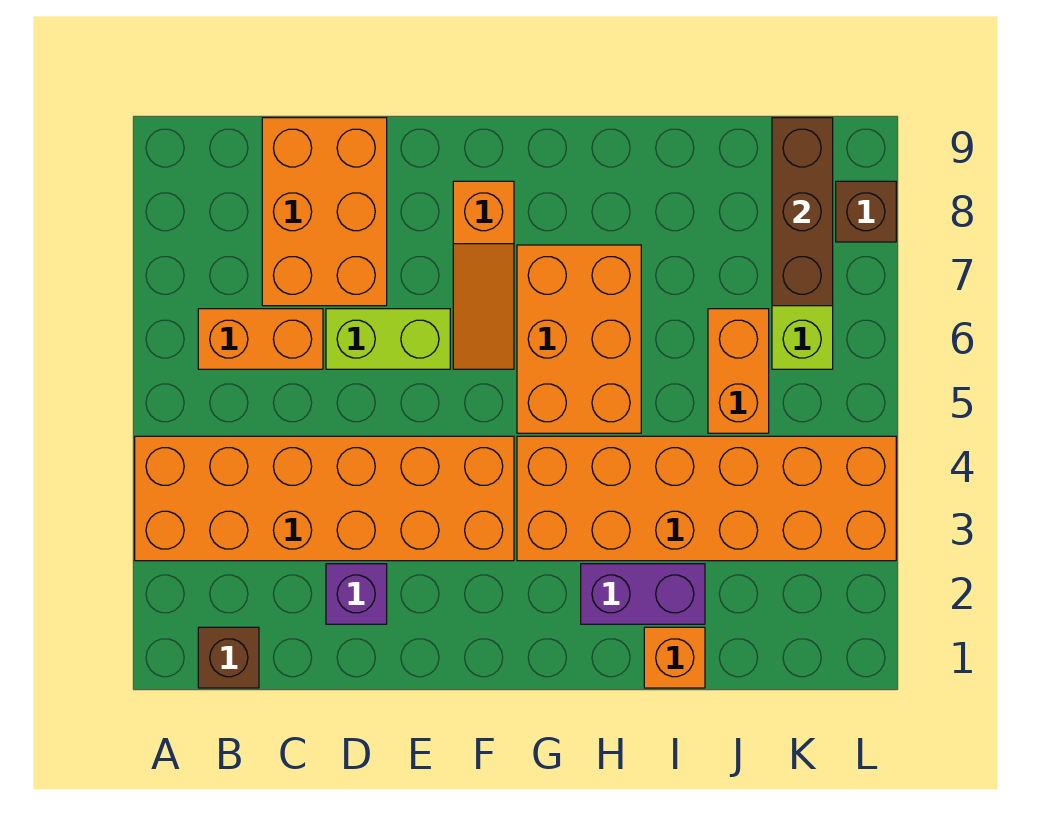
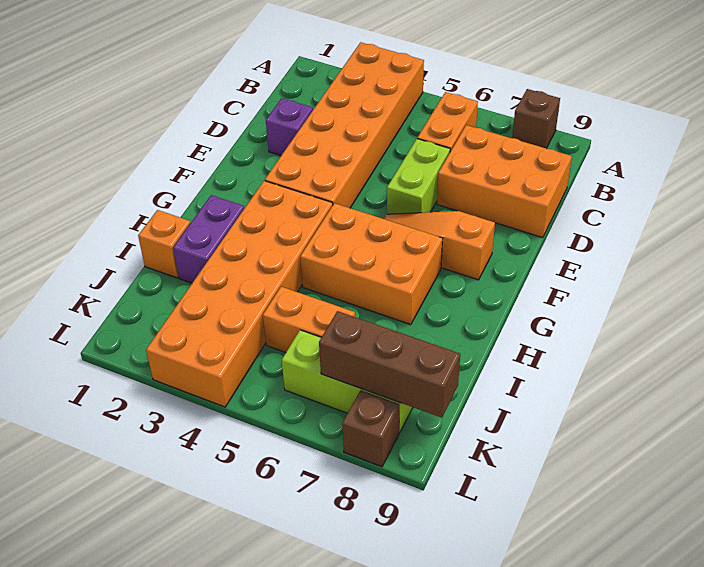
brown 1x1 brick [198,627,259,688] -> brown 1x1 brick moved to [512,89,560,149]

